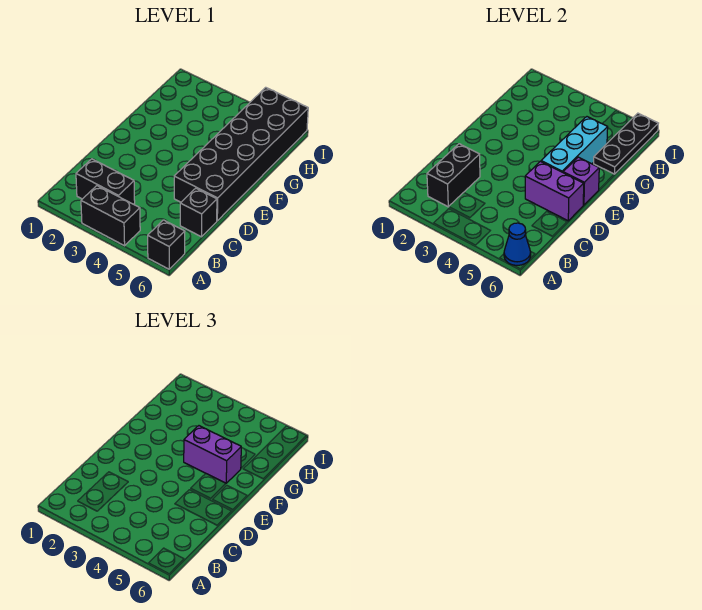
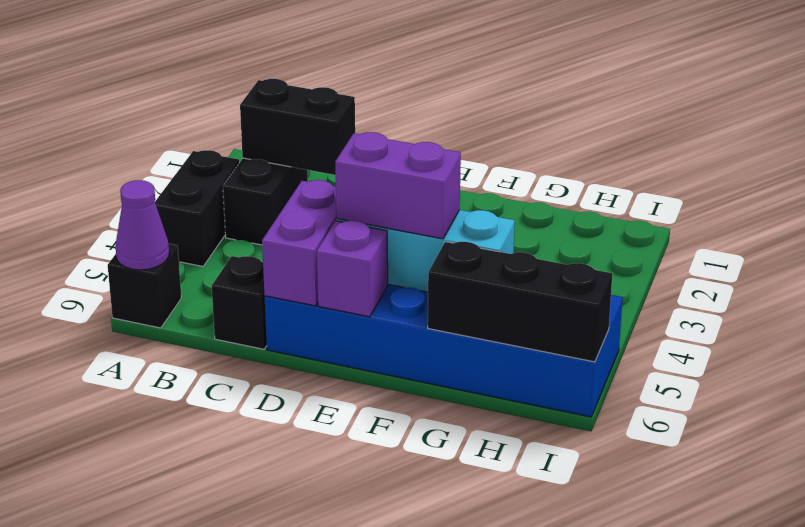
blue 1x1 cone [504,223,531,265] -> purple 1x1 cone [115,180,169,270]
black 2x6 brick [174,87,308,221] -> blue 2x6 brick [265,284,623,417]
purple 1x2 brick [184,426,241,483] -> purple 1x2 brick turned to [335,132,461,239]
black 1x3 plate [594,113,658,174] -> black 1x3 brick [428,242,612,362]

